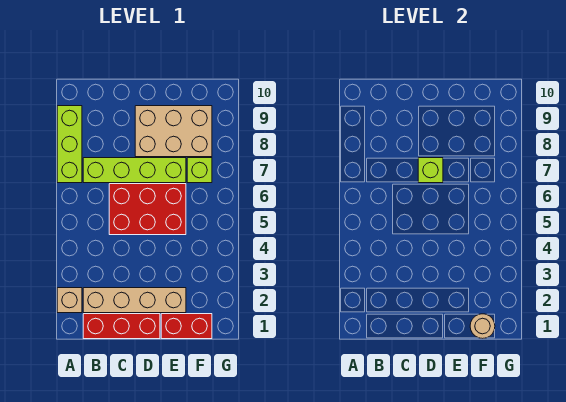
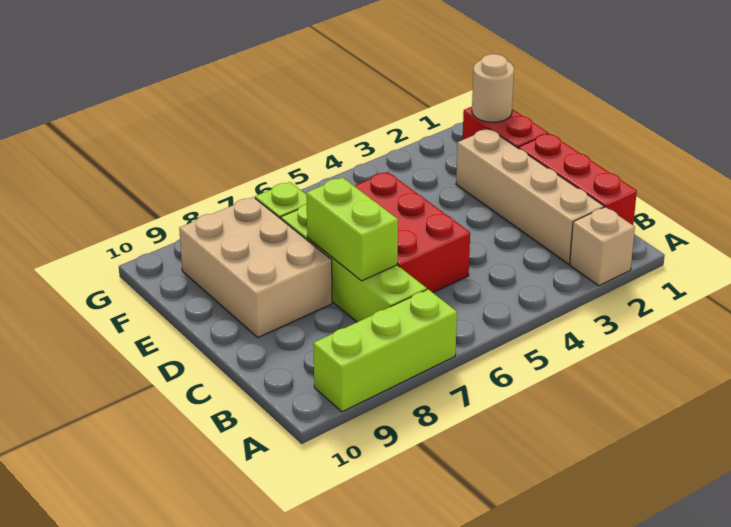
lime 1x1 brick [418,158,443,183] -> lime 1x2 brick [306,177,398,281]

